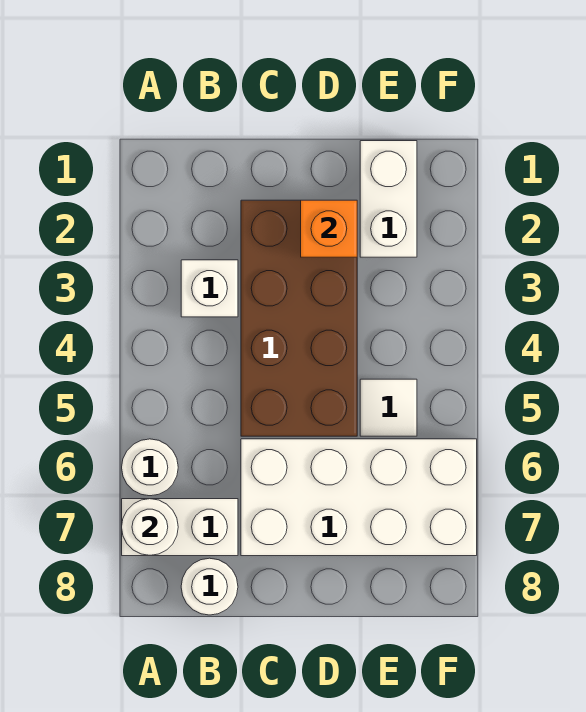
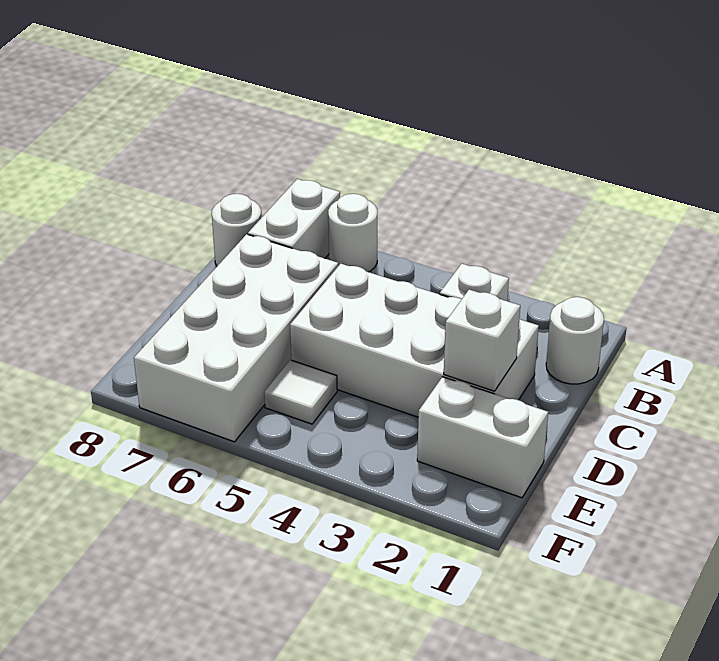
white 1x1 round brick [122,499,178,555] -> white 1x1 round brick moved to [546,297,604,384]
brown 2x4 brick [241,200,357,436] -> white 2x4 brick [290,264,539,417]
orange 1x1 brick [301,200,357,257] -> white 1x1 brick [444,290,520,391]

